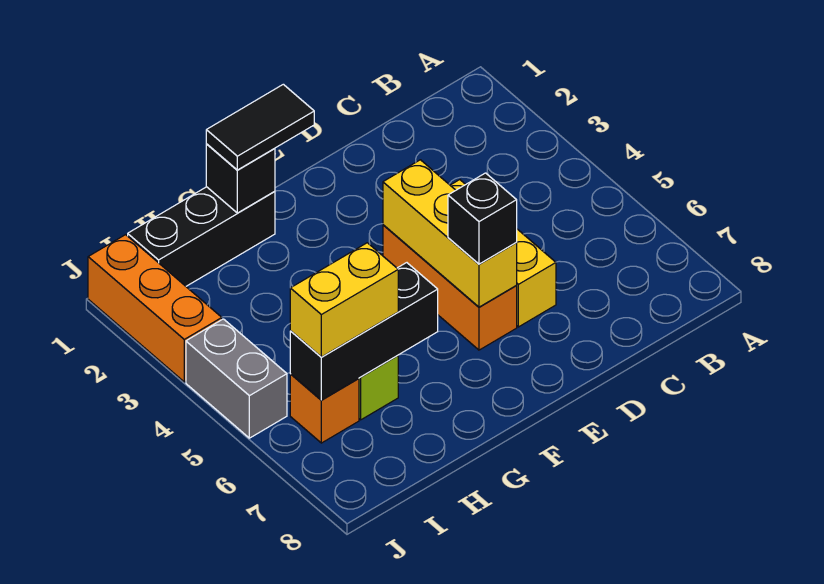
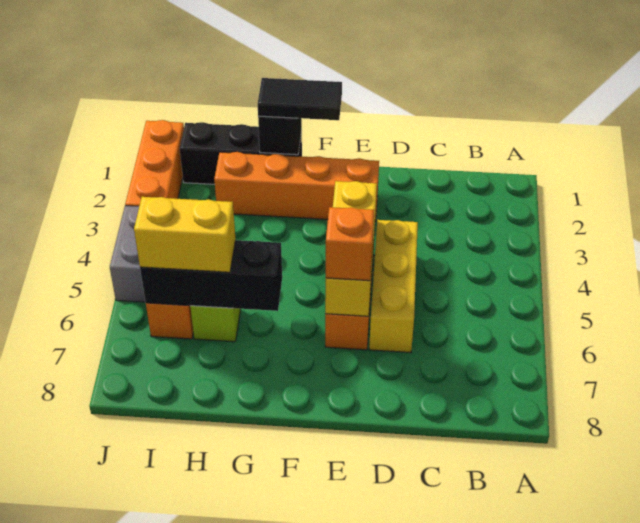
none -> orange 1x4 brick [214,152,379,222]
black 1x1 brick [448,173,517,264] -> orange 1x1 brick [326,207,374,281]

